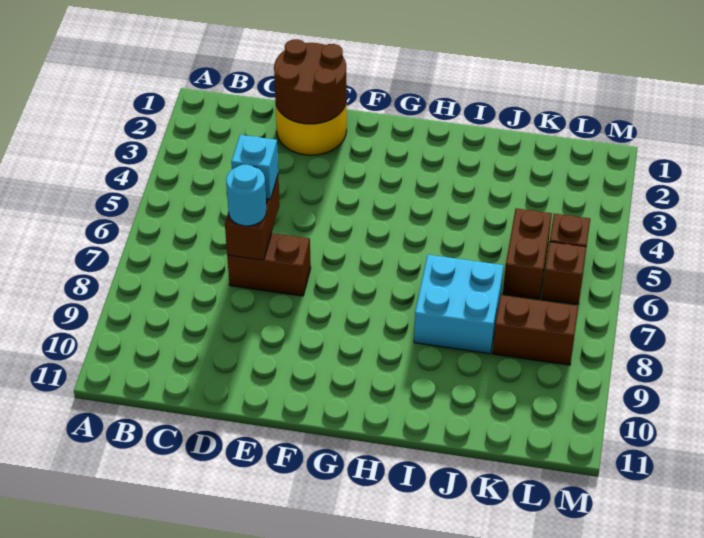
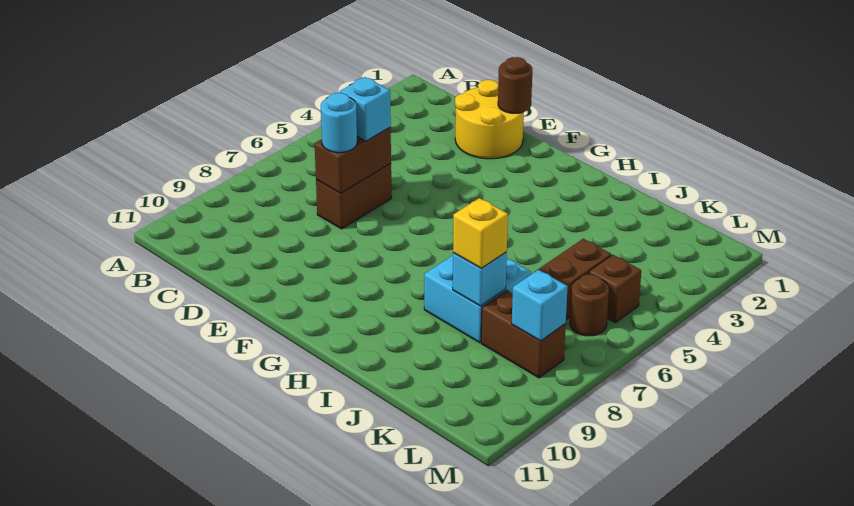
brown 2x2 round brick [274,39,347,124] -> brown 1x1 round brick [498,57,532,113]
brown 1x2 brick [227,233,311,296] -> brown 1x2 brick turned to [316,164,391,229]
none -> cyan 1x1 brick [453,252,507,306]
none -> yellow 1x1 brick [453,198,508,268]
brown 1x1 brick [542,242,587,305] -> brown 1x1 round brick [570,274,609,336]
none -> cyan 1x1 brick [512,270,568,341]

